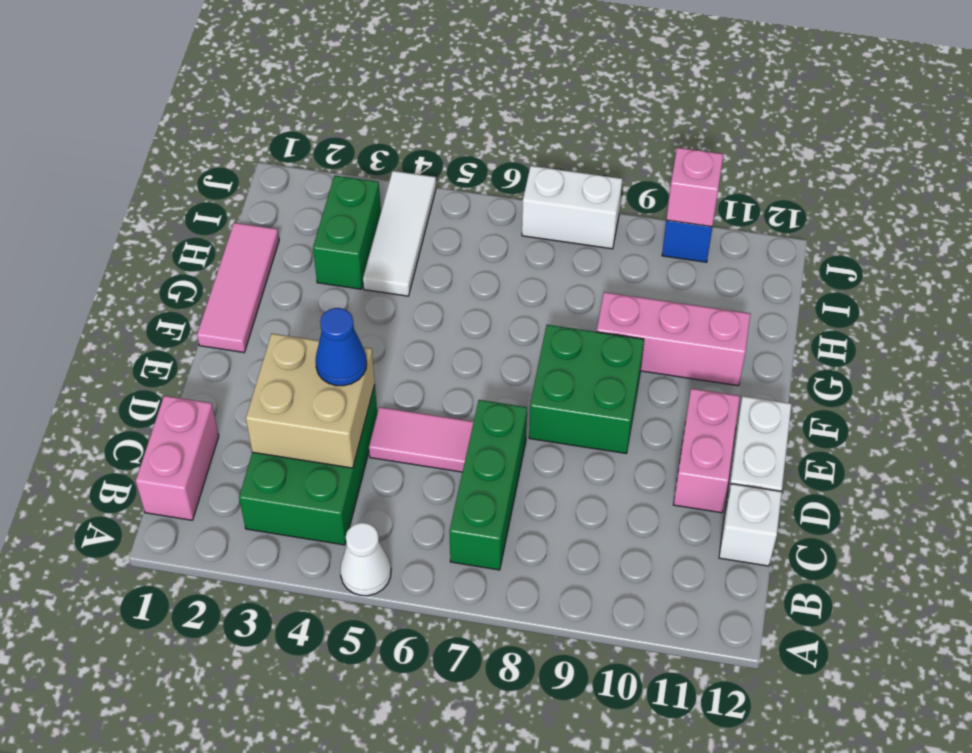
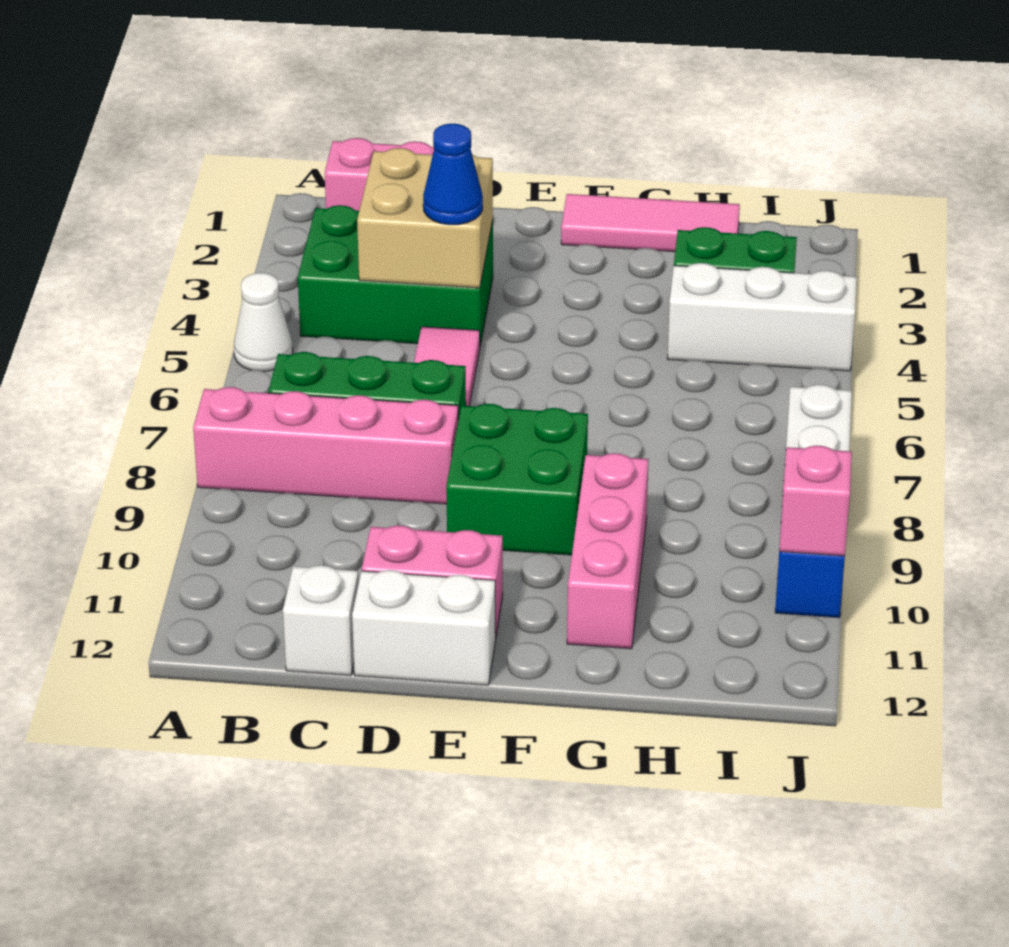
none -> pink 1x4 brick [193,387,458,504]
white 1x3 tile [363,171,436,296] -> white 1x3 brick [667,263,857,371]

